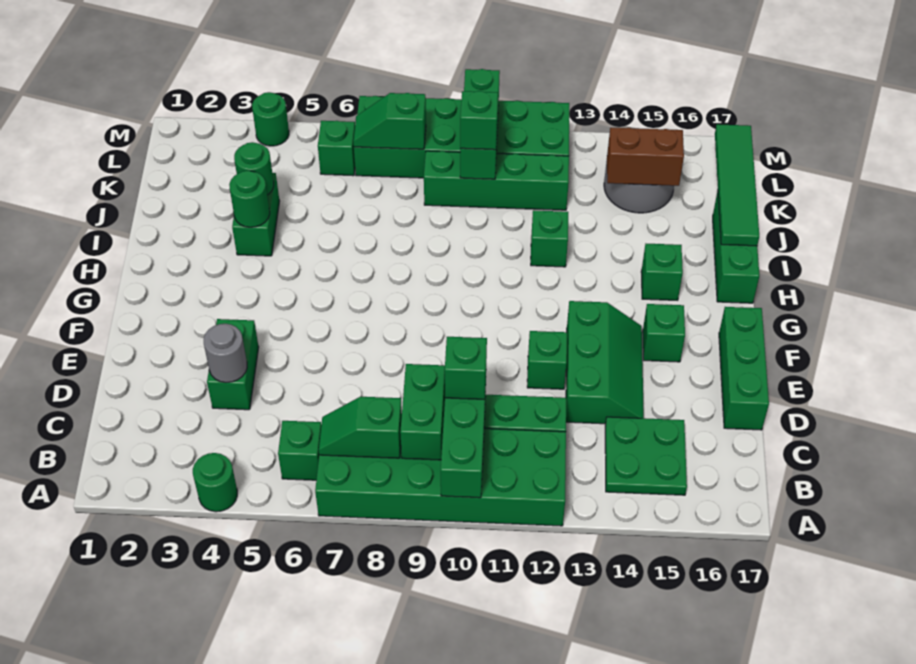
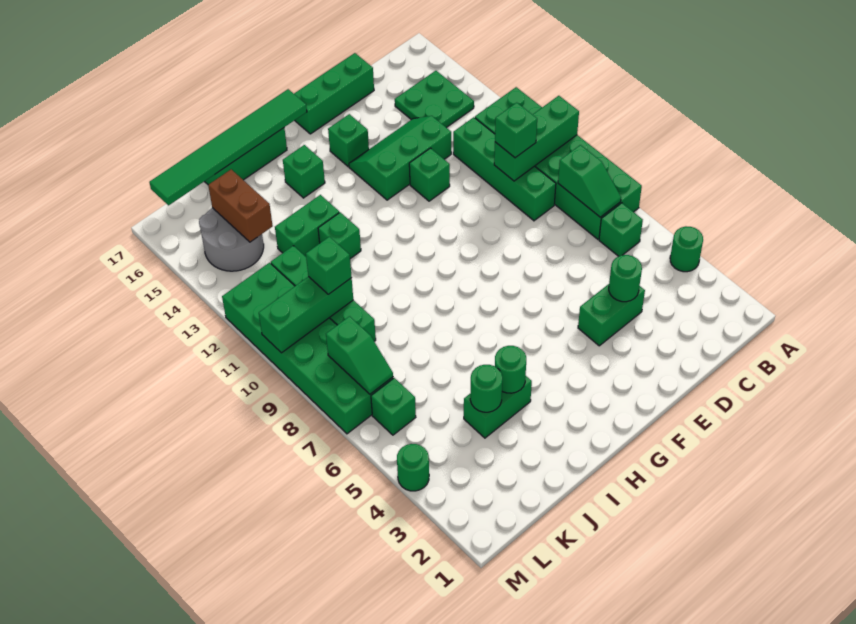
green 1x2 brick [400,364,445,460] -> green 1x2 brick moved to [275,195,339,257]
grey 1x1 round brick [204,324,247,383] -> green 1x1 round brick [609,255,642,302]
green 1x4 tile [715,124,759,246] -> green 1x6 tile [149,89,307,205]

